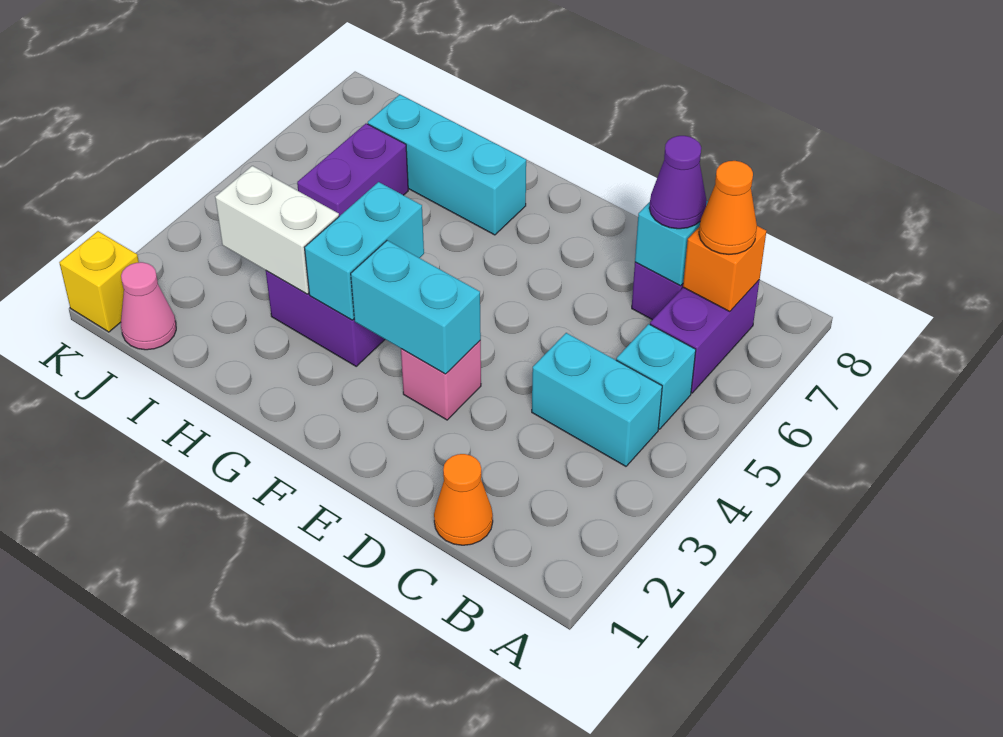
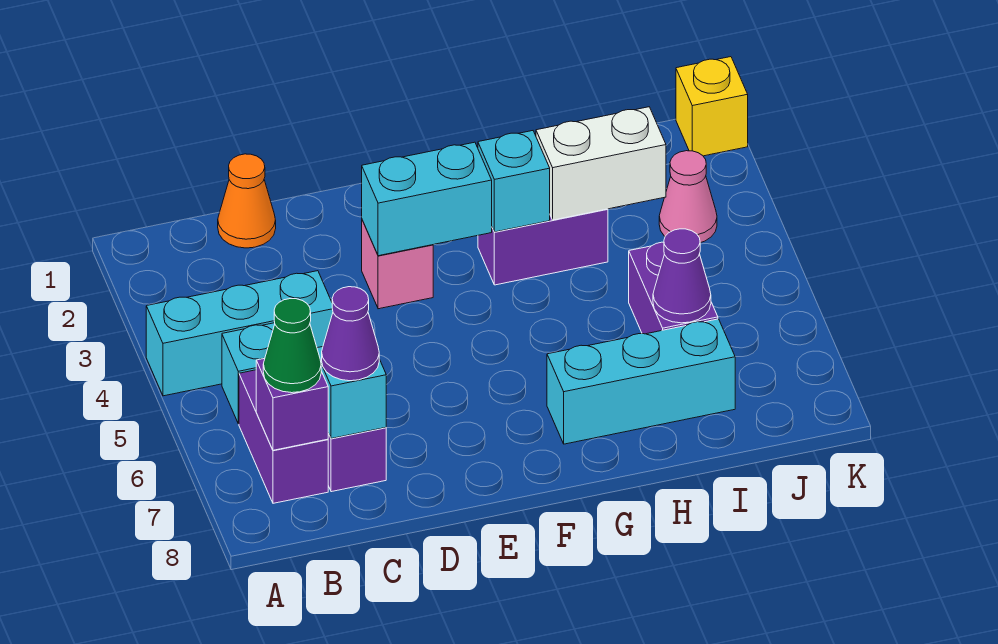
cyan 1x2 brick [532,333,662,466] -> cyan 1x3 brick [146,271,333,396]
orange 1x1 brick [683,226,766,312] -> purple 1x1 brick [256,358,329,450]
orange 1x1 cone [699,161,757,254] -> green 1x1 cone [263,299,321,393]
cyan 1x2 brick [304,182,424,320] -> cyan 1x1 brick [478,131,550,232]
none -> purple 1x1 cone [653,229,711,323]
pink 1x1 cone [121,262,176,350] -> pink 1x1 cone moved to [659,151,717,243]

